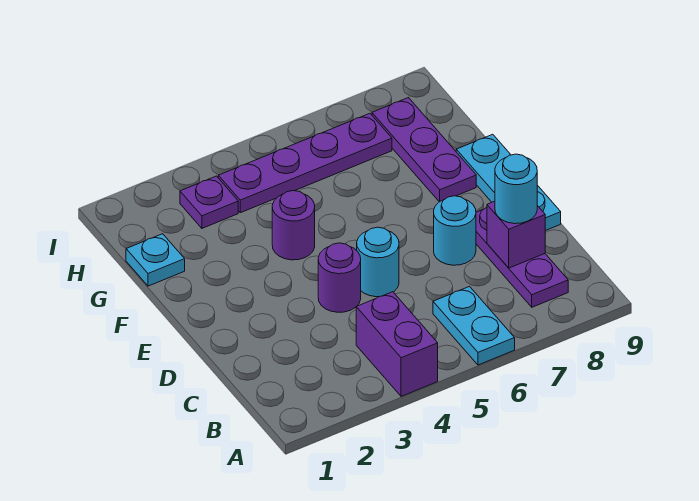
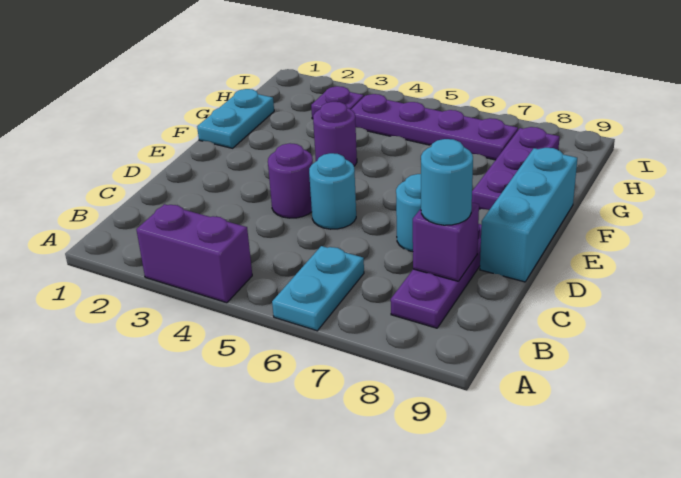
purple 1x2 brick [356,292,438,396] -> purple 1x2 brick turned to [136,204,252,303]
cyan 1x3 plate [456,134,561,231] -> cyan 1x3 brick [480,148,577,282]
cyan 1x1 plate [126,234,185,286] -> cyan 1x2 plate [197,89,274,148]

